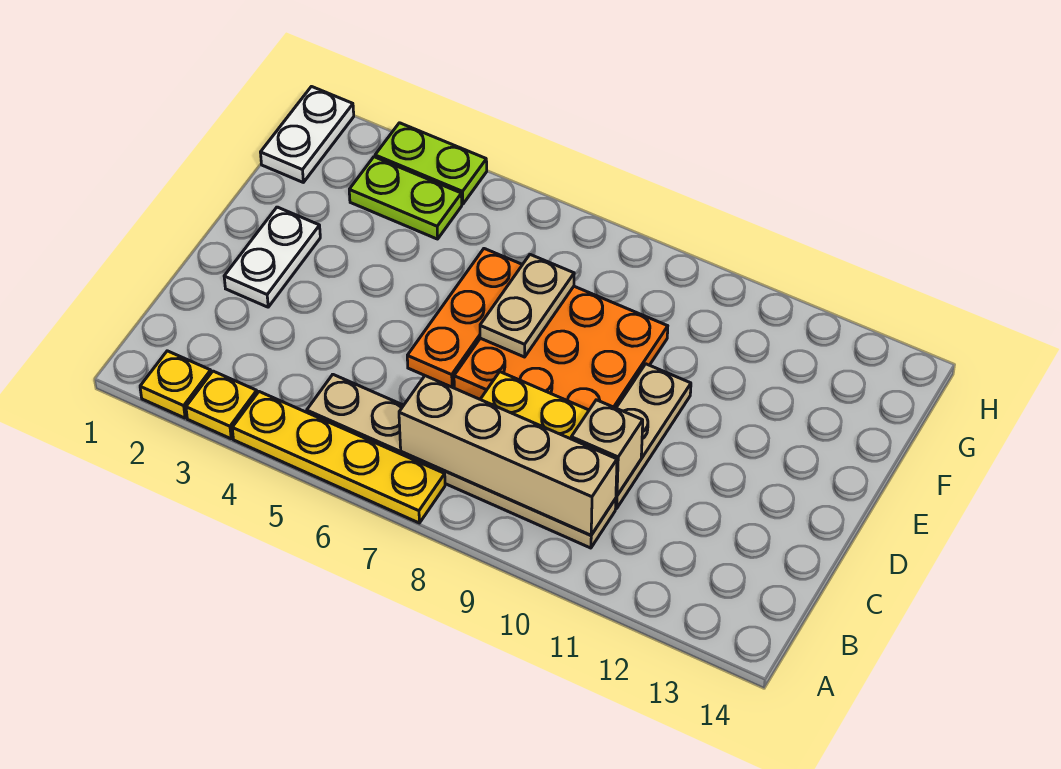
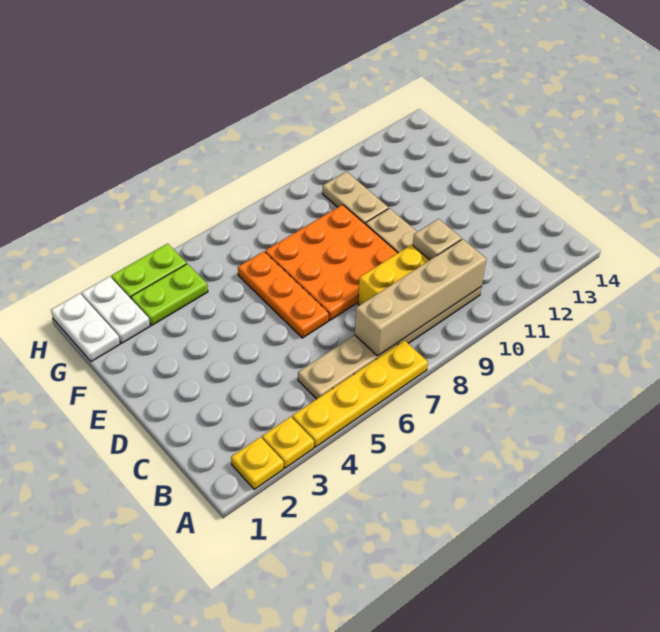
white 1x2 plate [224,207,320,307] -> white 1x2 plate moved to [81,276,150,343]
tan 1x2 plate [480,255,574,357] -> tan 1x2 plate moved to [323,172,389,224]

